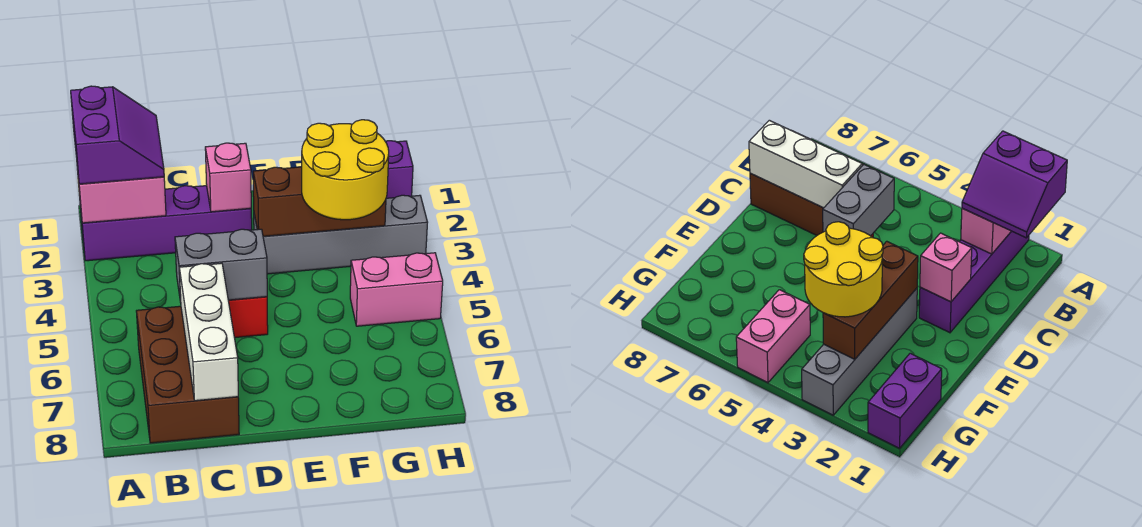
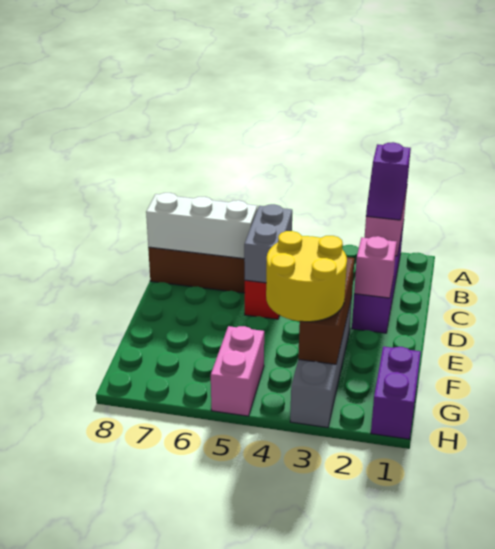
purple 2x2 slope [71,86,164,184] -> purple 1x2 slope [366,142,411,220]

